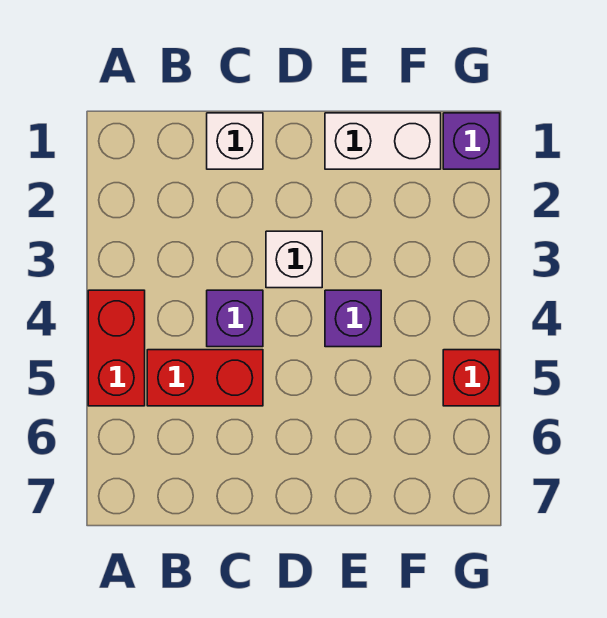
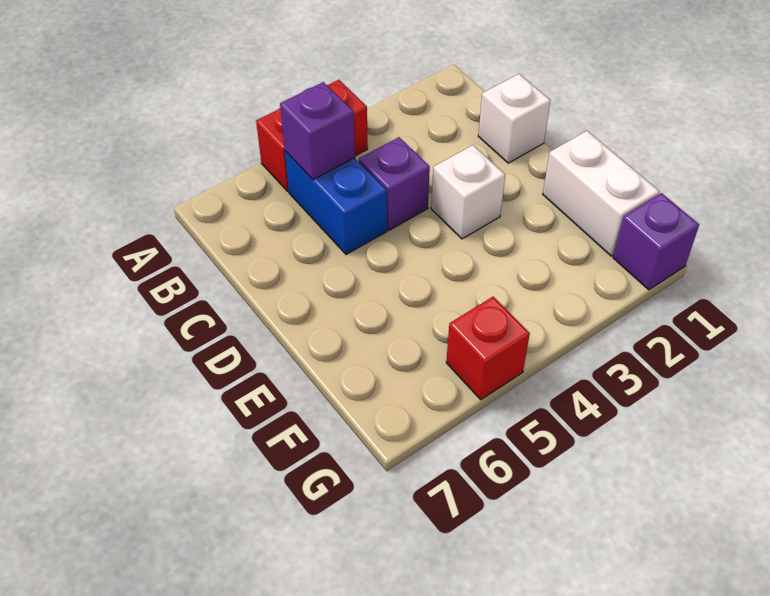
red 1x2 brick [147,350,263,406] -> blue 1x2 brick [285,151,387,255]
purple 1x1 brick [325,290,381,347] -> purple 1x1 brick moved to [280,82,355,180]

